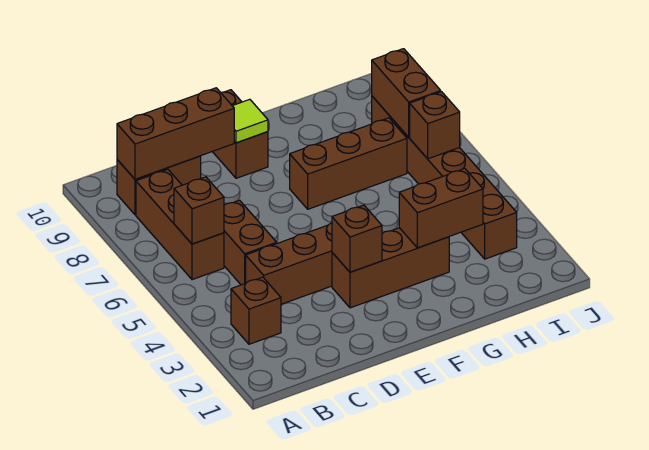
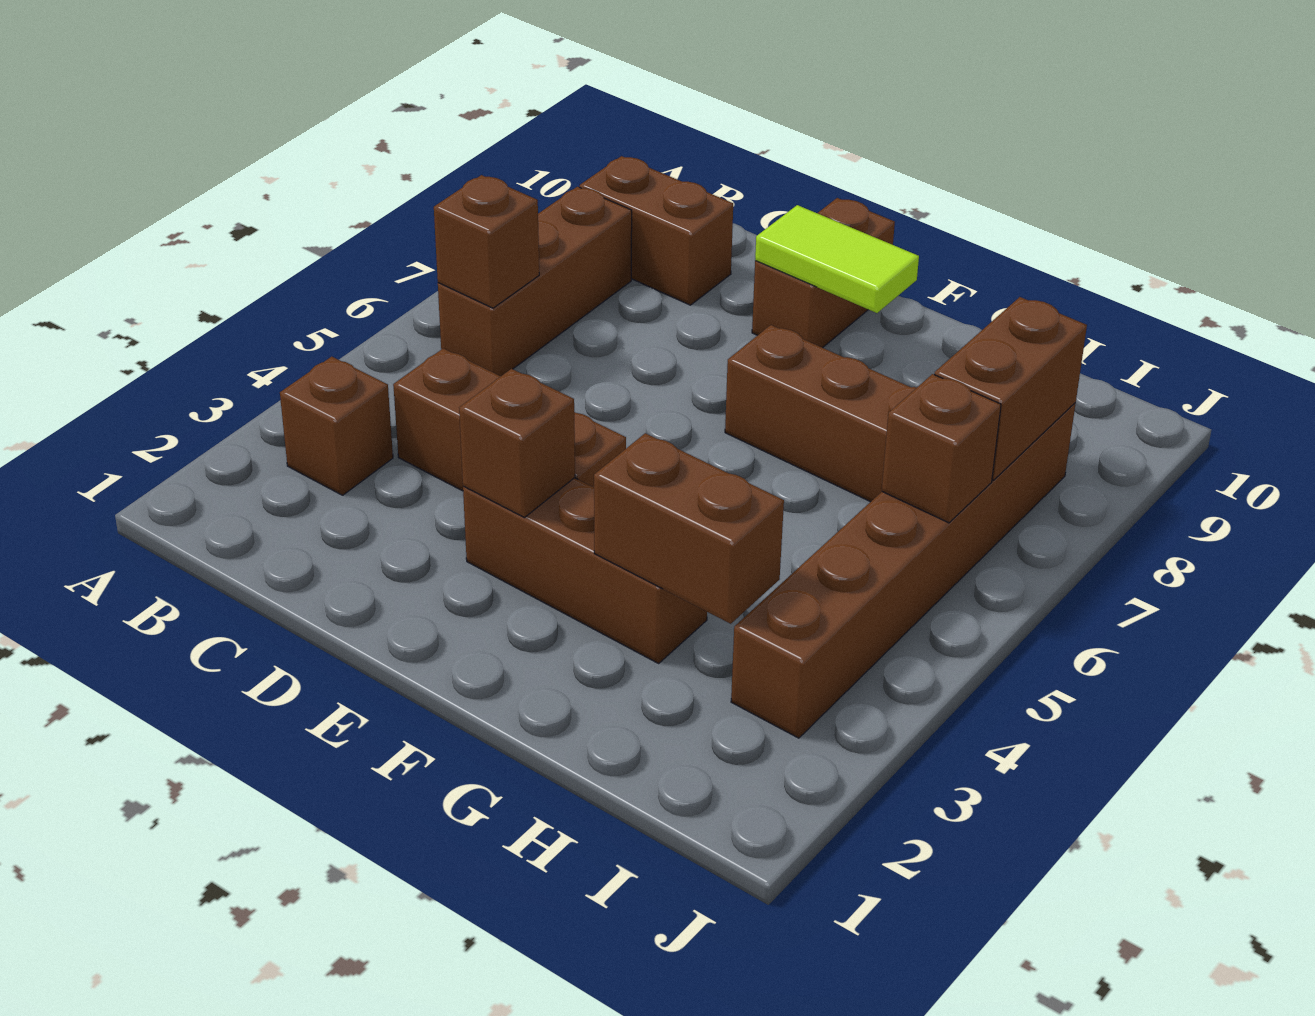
brown 1x3 brick [117,88,234,179] -> none
brown 1x2 brick [224,200,277,285] -> none
lime 1x1 tile [233,99,268,143] -> lime 1x2 tile [755,205,919,313]

